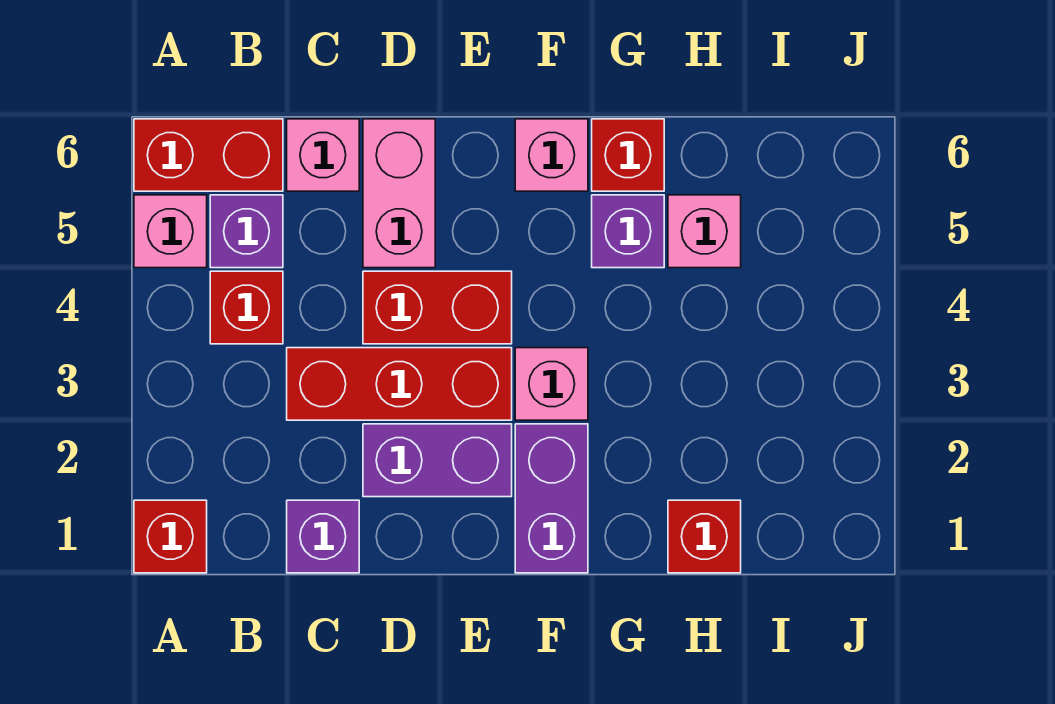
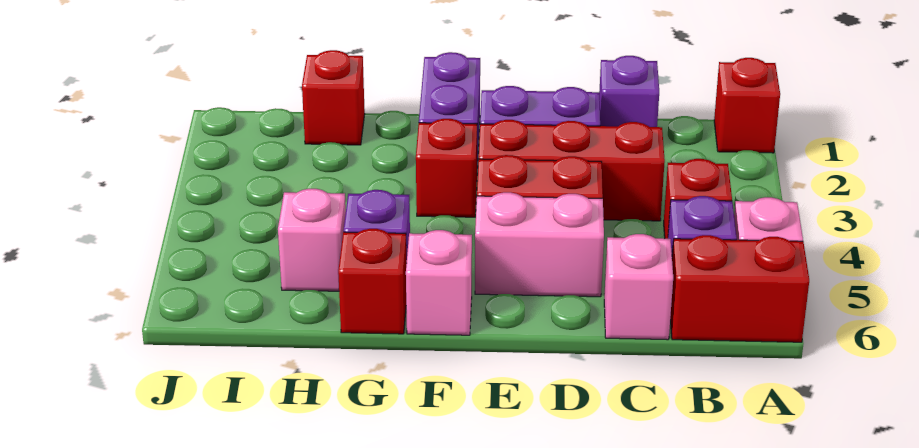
pink 1x2 brick [363,119,435,268] -> pink 1x2 brick turned to [475,192,604,297]
pink 1x1 brick [515,348,588,420] -> red 1x1 brick [416,119,477,217]

